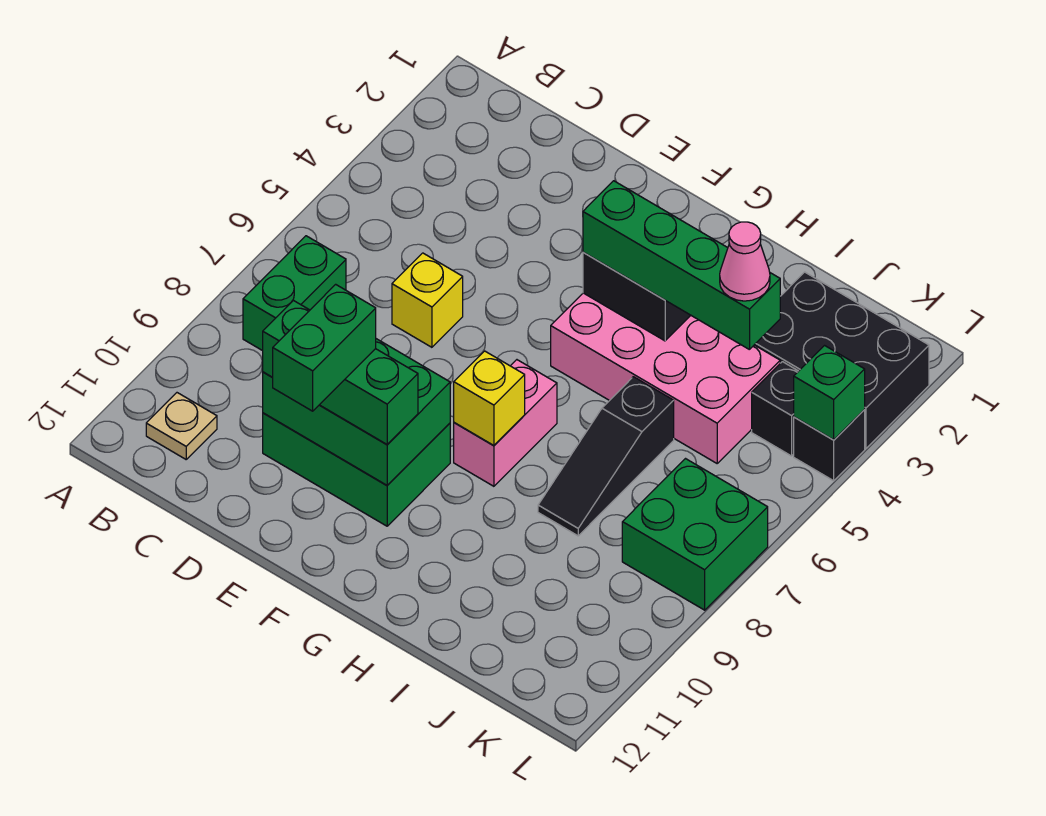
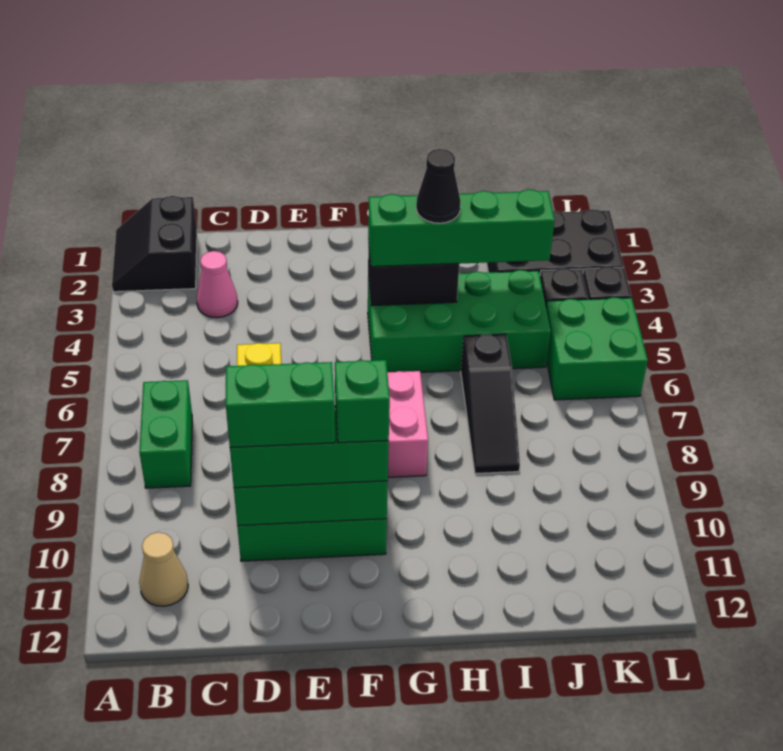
none -> black 2x2 slope [112,196,197,292]
tan 1x1 plate [146,393,217,459] -> tan 1x1 cone [139,532,188,606]
green 1x2 brick [272,284,376,411] -> green 1x2 brick turned to [226,362,335,448]
pink 2x4 brick [551,293,780,463] -> green 2x4 brick [368,270,551,372]
yellow 1x1 brick [454,351,525,445] -> none
none -> black 1x1 cone [416,149,461,223]
pink 1x1 cone [720,222,770,301] -> pink 1x1 cone moved to [197,251,238,318]
green 2x2 brick [622,459,768,610] -> green 2x2 brick moved to [546,297,648,400]
green 1x1 brick [794,346,865,440] -> green 1x1 brick moved to [335,360,390,443]

